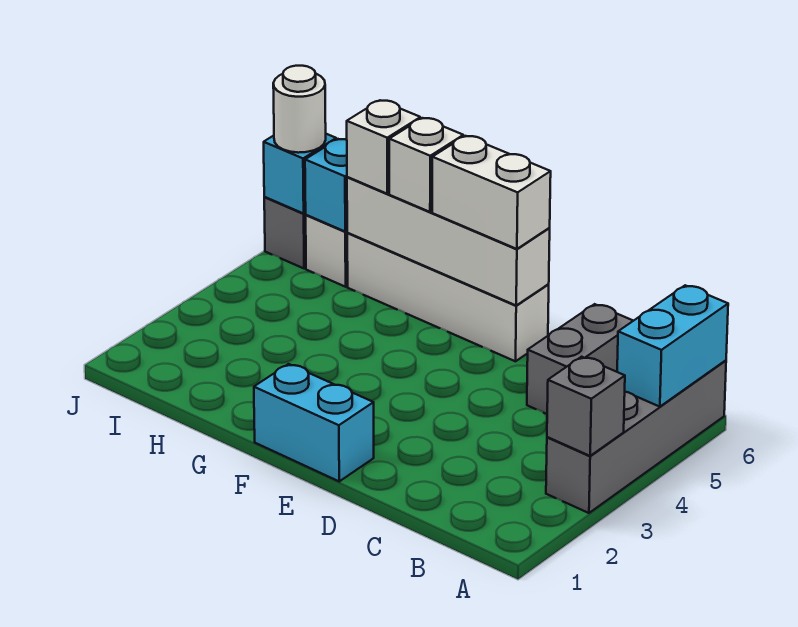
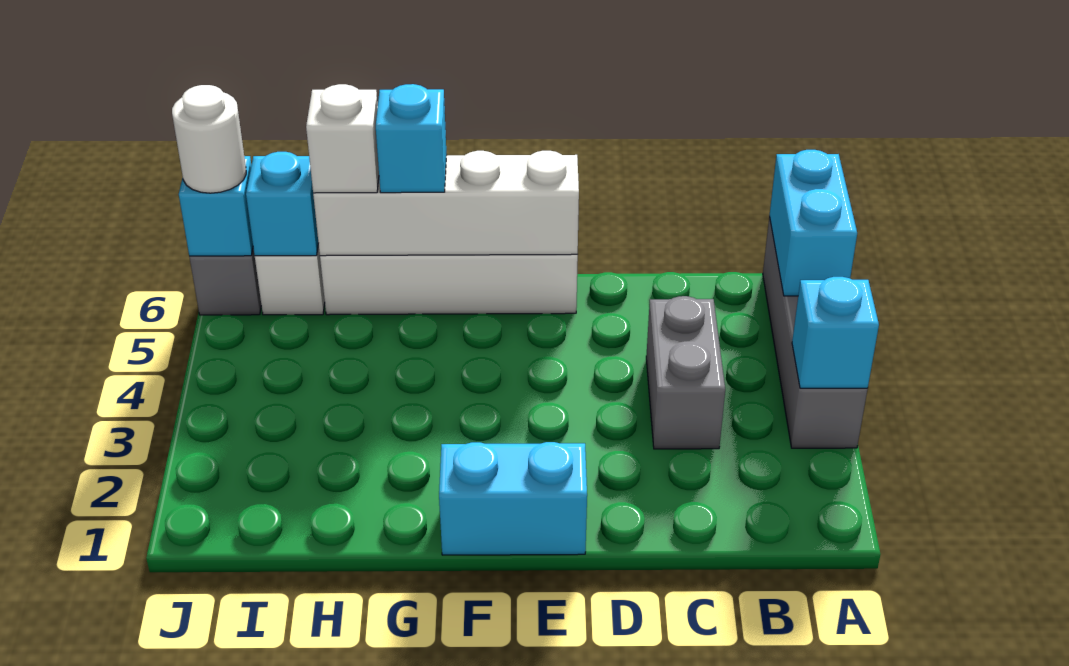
grey 1x1 brick [547,357,625,456] -> cyan 1x1 brick [792,277,879,388]
grey 1x2 brick [527,304,633,414] -> grey 1x2 brick moved to [646,296,725,449]
white 1x2 brick [432,136,551,249] -> none
white 1x1 brick [389,118,463,212] -> cyan 1x1 brick [376,84,447,193]

